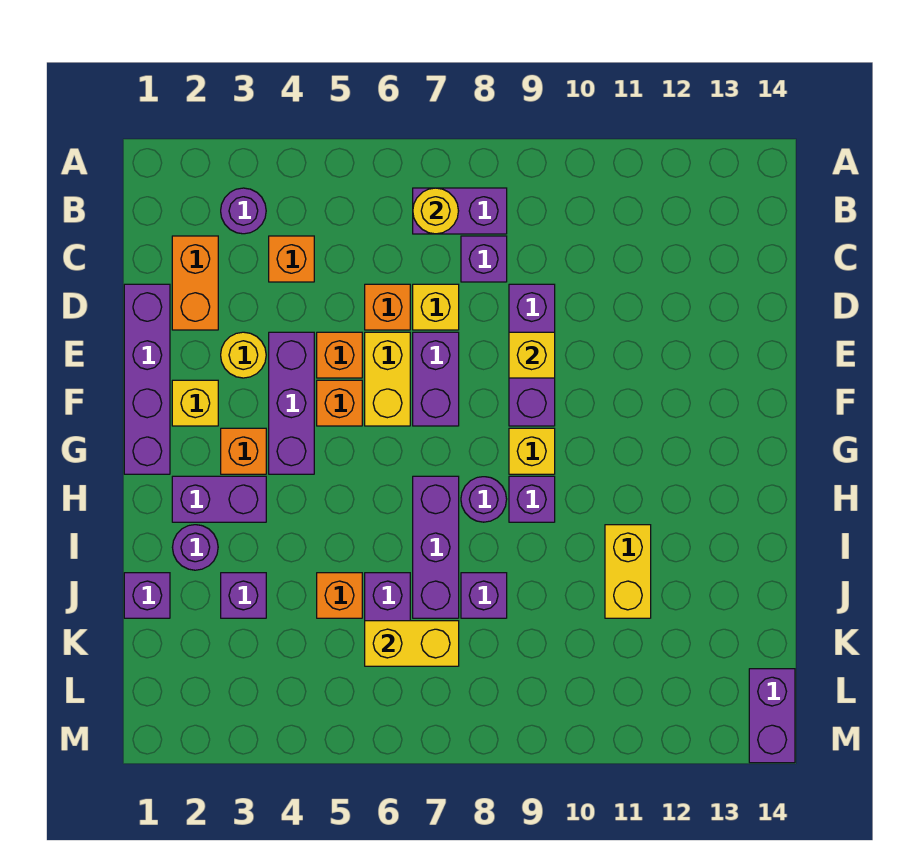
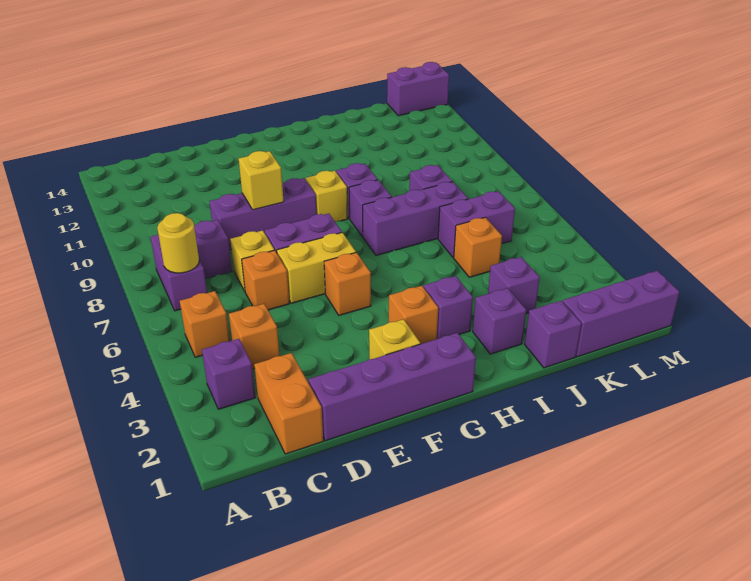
purple 1x1 round brick [221,188,266,234] -> purple 1x1 brick [202,339,255,409]
orange 1x2 brick [172,236,218,330] -> orange 1x2 brick turned to [254,353,323,454]
yellow 1x1 round brick [221,332,266,378] -> none
purple 1x3 brick [269,332,314,474] -> purple 1x3 brick moved to [563,271,679,357]
orange 1x1 brick [317,332,362,378] -> orange 1x1 brick moved to [180,291,230,357]
purple 1x2 brick [172,476,266,522] -> purple 1x1 brick [423,276,473,339]
purple 1x1 round brick [461,477,507,522] -> purple 1x1 brick [349,180,392,237]
purple 1x1 round brick [172,525,218,570] -> purple 1x1 brick [473,288,526,354]
yellow 1x2 brick [605,525,651,618] -> none
yellow 1x2 brick [365,621,459,666] -> none

